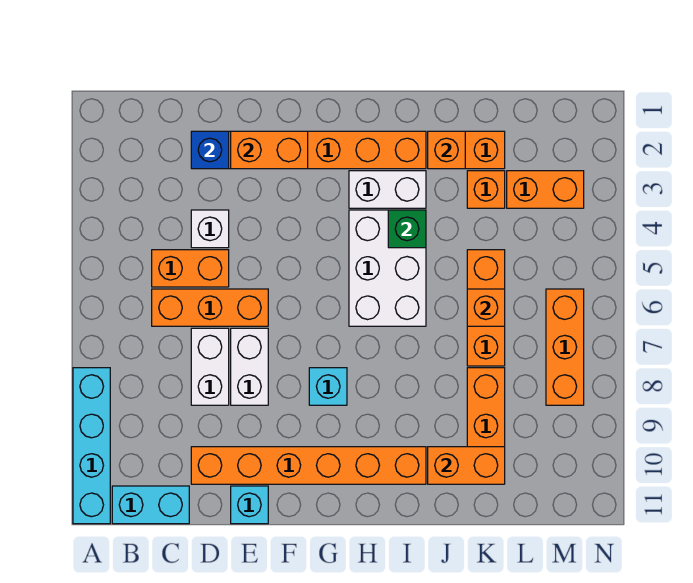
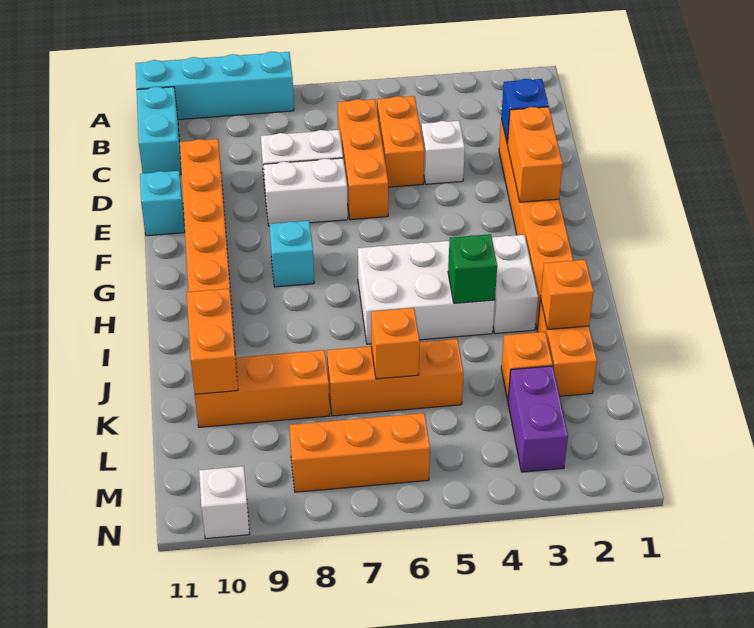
orange 1x2 brick [507,171,584,208] -> purple 1x2 brick [508,366,568,472]
none -> white 1x1 brick [199,466,249,539]

